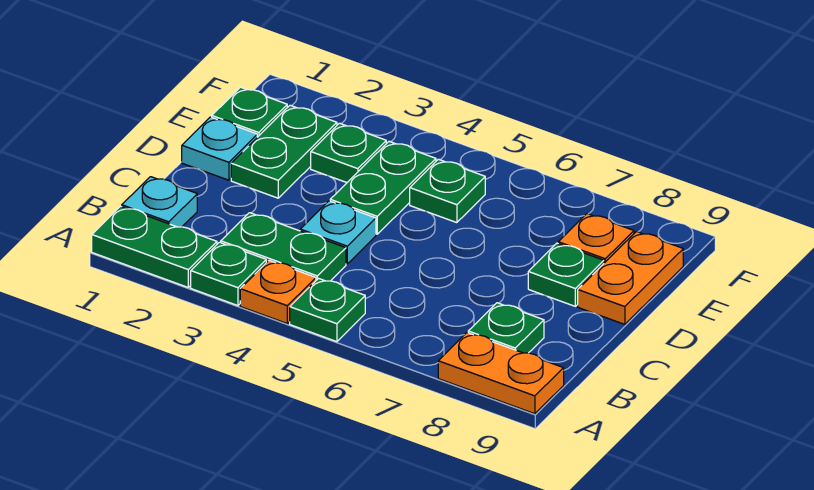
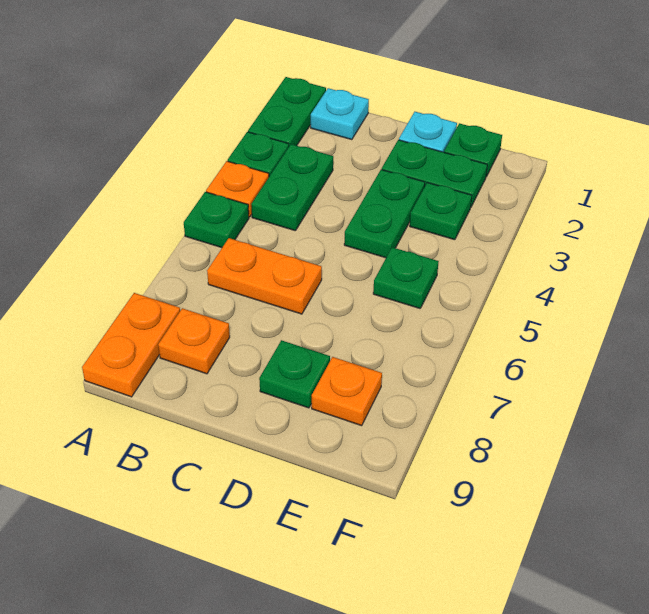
green 1x1 plate [468,303,544,353] -> orange 1x1 plate [158,308,230,374]
cyan 1x1 plate [300,201,376,264] -> none
green 1x2 plate [330,142,436,234] -> green 1x2 plate turned to [344,170,425,258]
orange 1x2 plate [578,232,683,324] -> orange 1x2 plate moved to [207,238,322,314]

